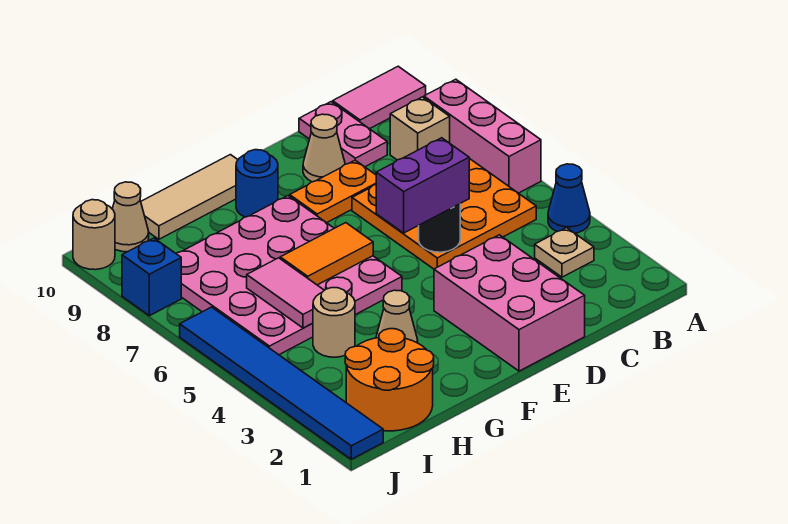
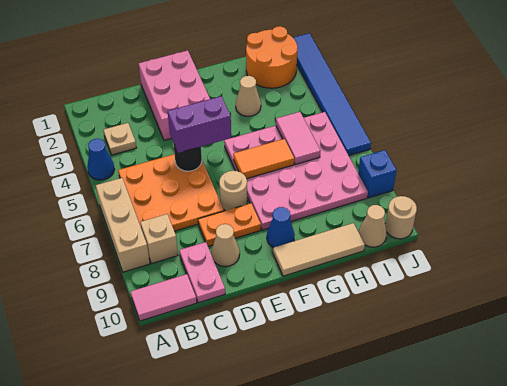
pink 1x3 brick [424,79,541,193] -> tan 1x3 brick [96,178,150,272]
blue 1x1 round brick [236,150,278,217] -> blue 1x1 cone [267,207,295,248]
tan 1x1 round brick [313,288,355,357] -> tan 1x1 round brick moved to [219,171,247,211]

